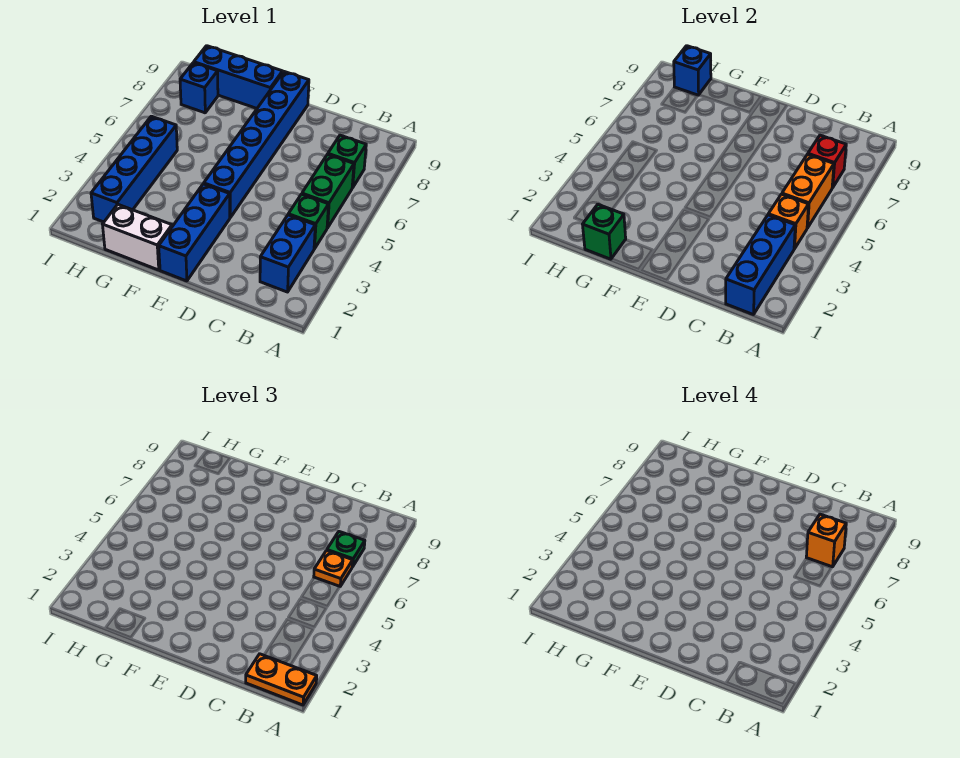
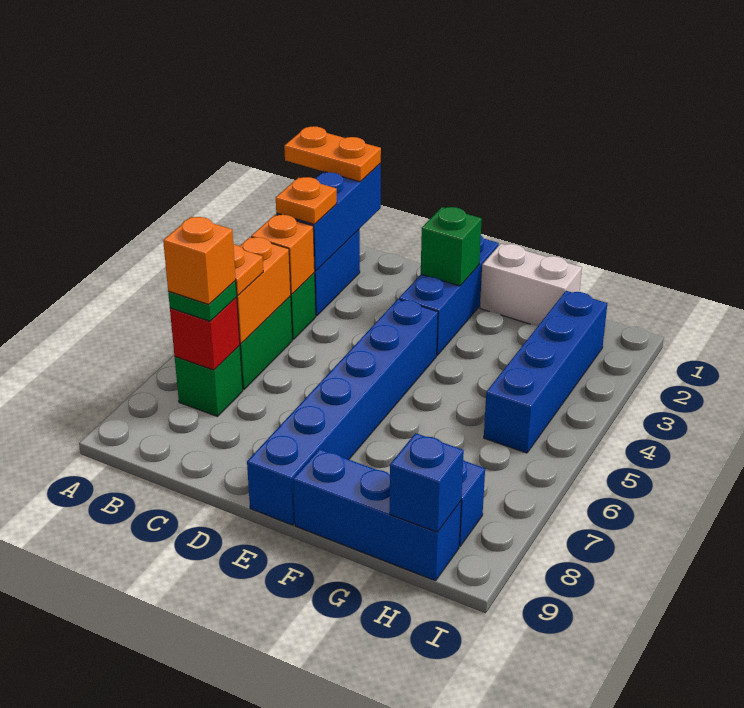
none -> orange 1x1 plate [276,177,337,224]
green 1x1 brick [583,204,626,259] -> green 1x1 brick moved to [421,207,482,286]

